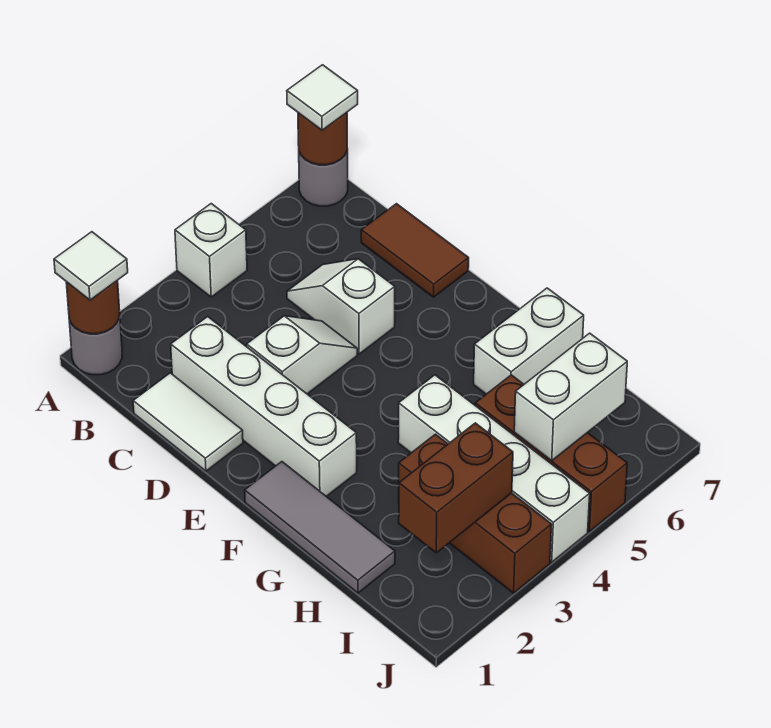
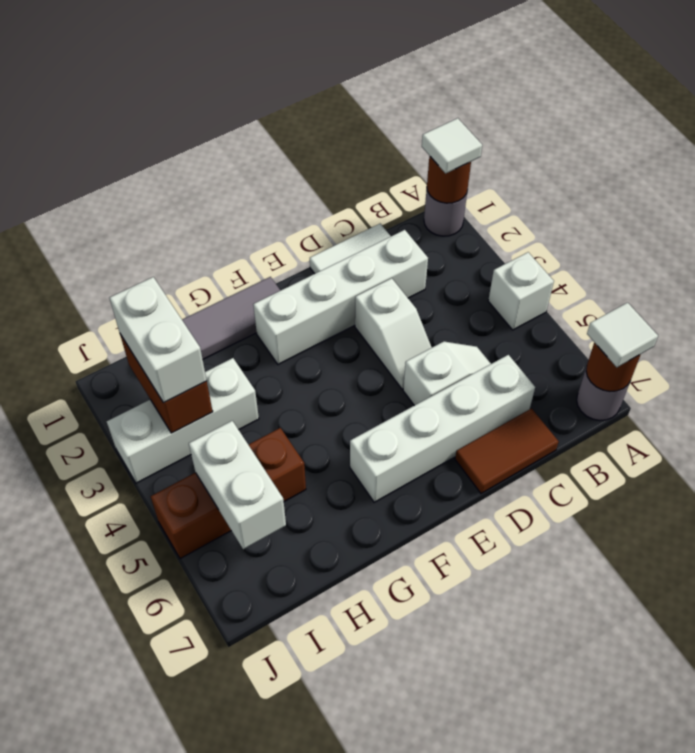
white 1x4 brick [398,375,590,562] -> white 1x4 brick moved to [350,355,535,502]
white 1x2 brick [474,288,584,394] -> white 1x2 brick moved to [110,277,207,403]
brown 1x3 brick [399,434,552,593] -> white 1x3 brick [107,358,259,483]

